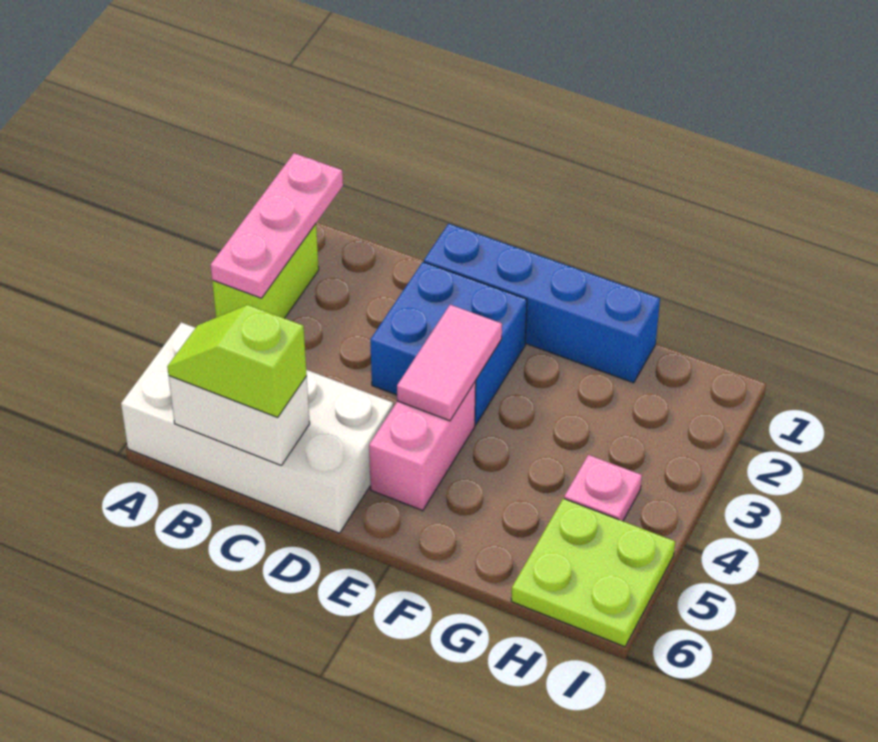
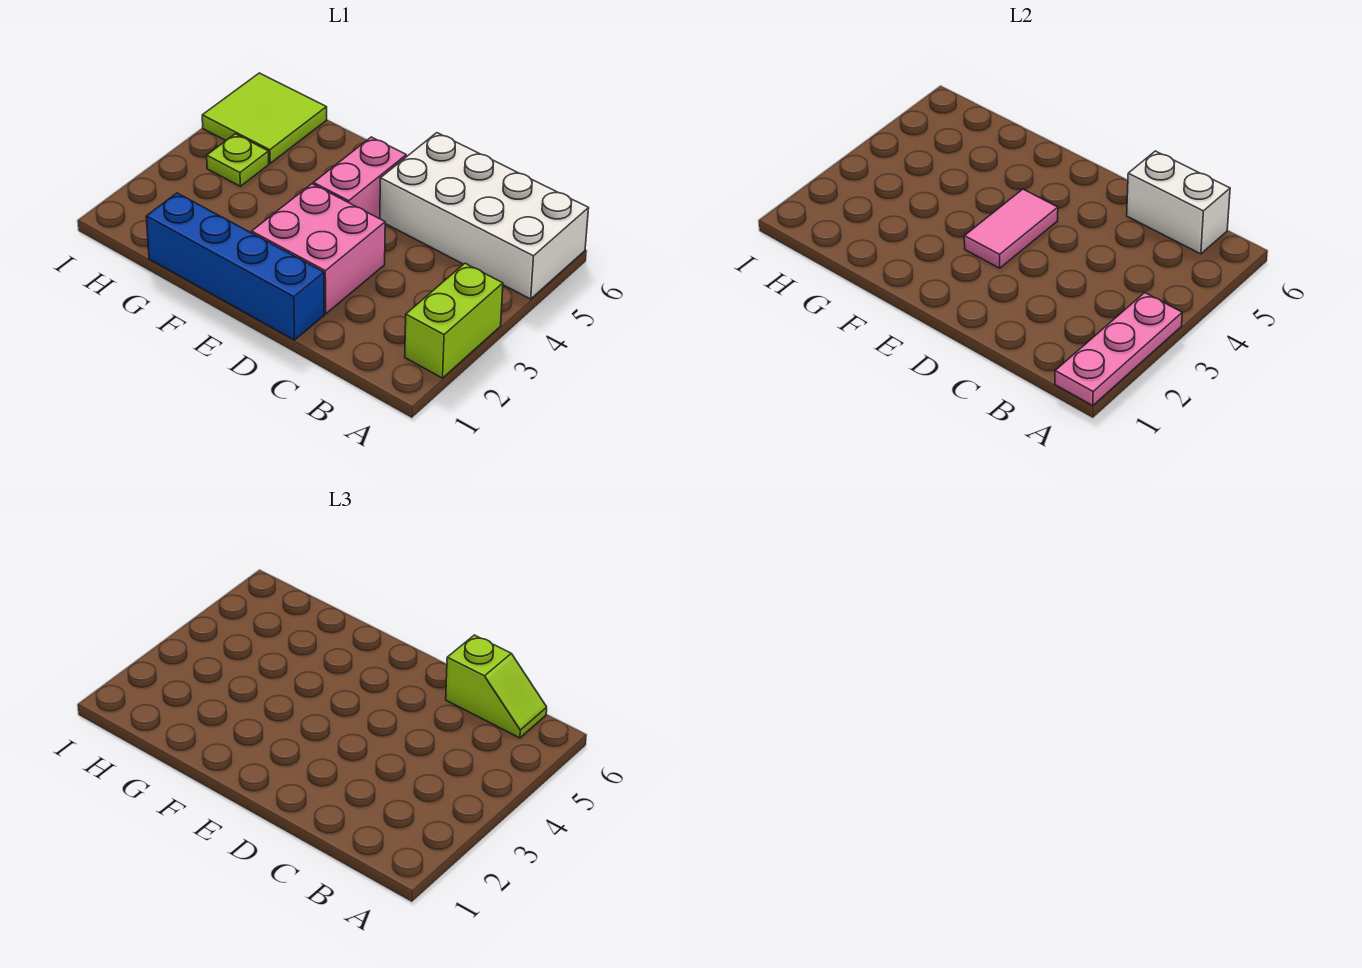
blue 2x2 brick [370,262,527,425] -> pink 2x2 brick [252,184,385,314]
pink 1x1 plate [564,455,642,521] -> lime 1x1 plate [207,134,269,186]
lime 2x2 plate [511,498,675,647] -> lime 2x2 tile [202,73,327,163]

